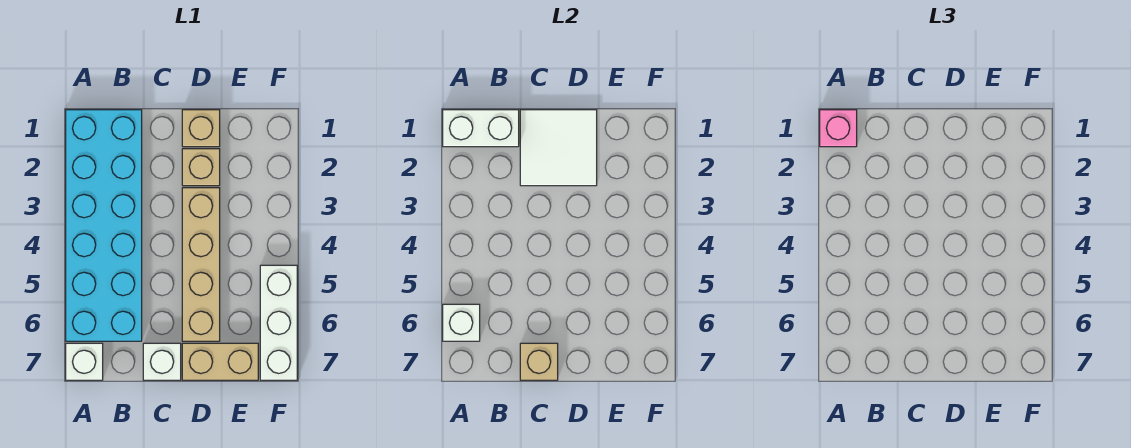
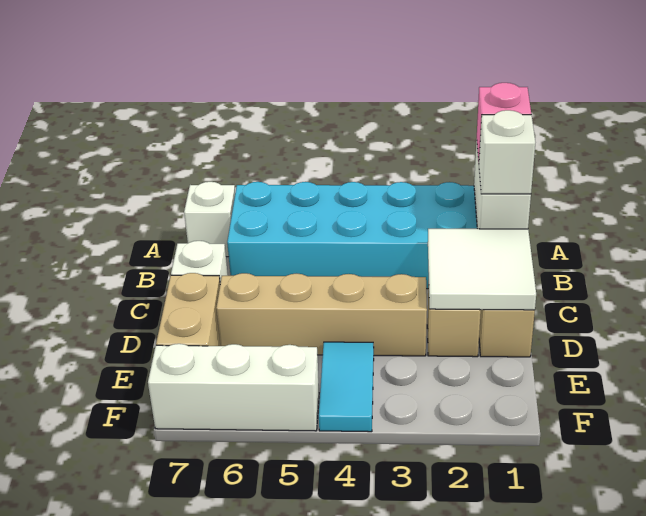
white 1x1 brick [443,304,480,341] -> white 1x1 brick moved to [479,110,535,194]
tan 1x1 brick [520,343,558,380] -> none
none -> cyan 1x2 tile [319,342,374,432]

